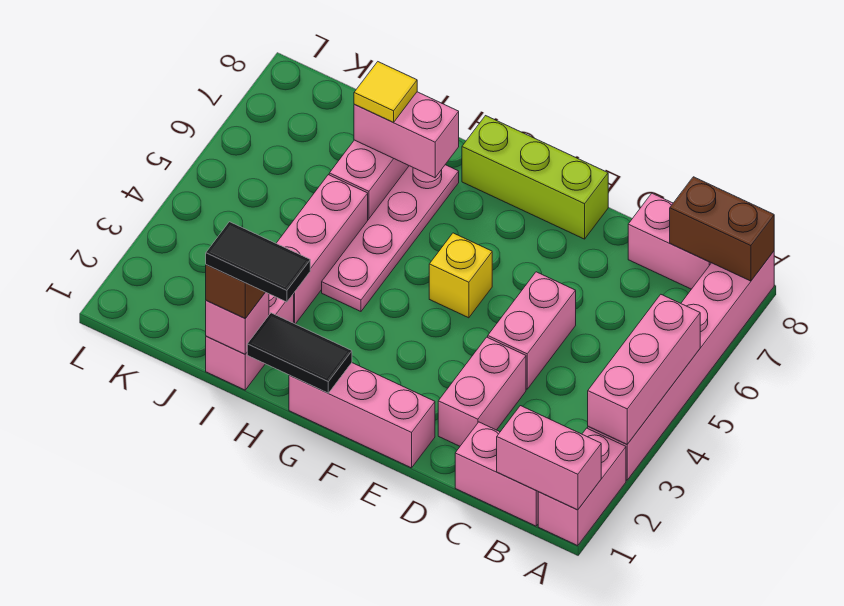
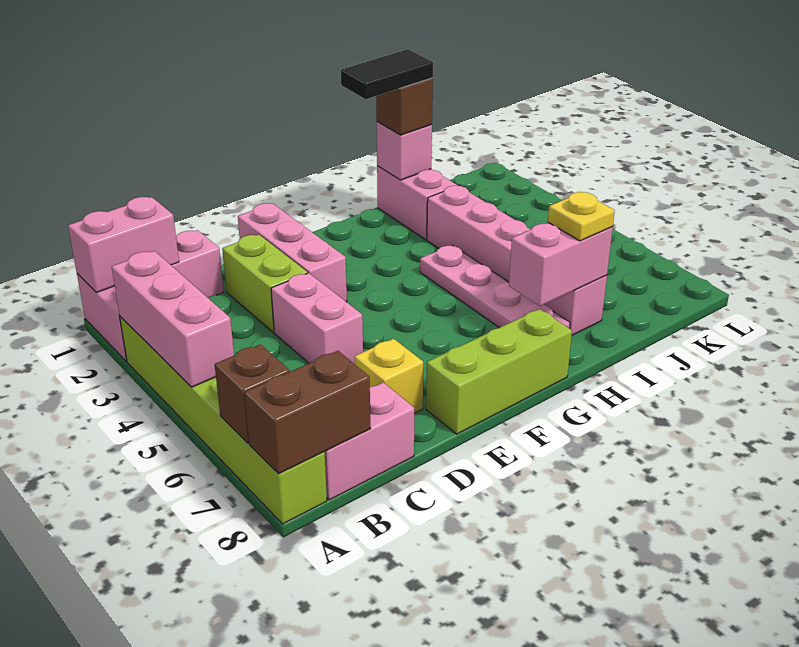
pink 1x6 brick [588,251,774,480] -> lime 1x6 brick [120,317,327,524]
none -> brown 1x1 brick [215,345,290,443]
pink 1x2 brick [438,337,526,446] -> lime 1x2 brick [222,235,308,332]
pink 1x3 brick [289,363,435,468] -> pink 1x3 brick turned to [238,203,347,302]
yellow 1x1 brick [429,233,492,318] -> yellow 1x1 brick moved to [354,339,423,413]
black 1x2 tile [247,313,352,393] -> none
yellow 1x1 tile [354,62,417,122] -> yellow 1x1 plate [548,192,615,241]

